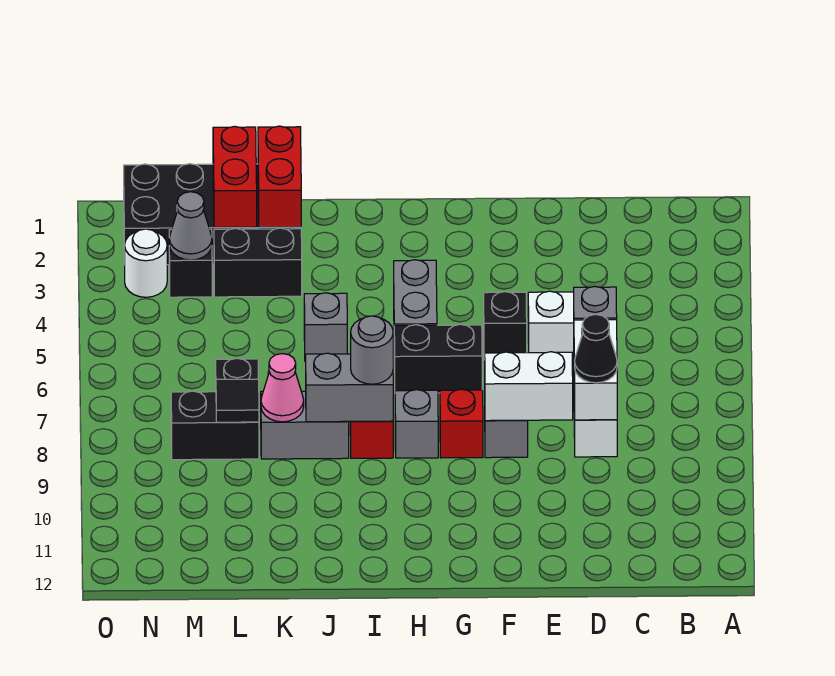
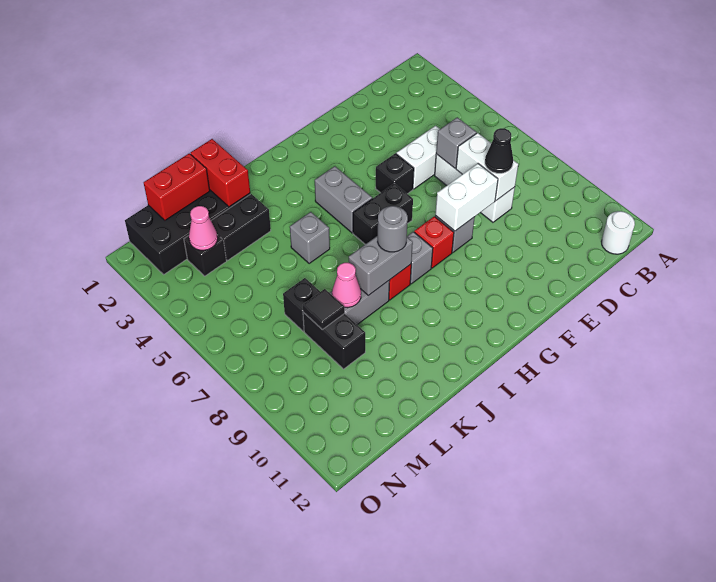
red 1x2 brick [213,126,257,227] -> red 1x2 brick turned to [144,153,210,220]
black 1x2 brick [171,391,259,460] -> black 1x2 brick turned to [303,312,365,369]
grey 1x1 cone [169,192,212,260] -> pink 1x1 cone [189,206,218,250]
white 1x1 round brick [125,229,167,297] -> white 1x1 round brick moved to [601,211,635,254]

